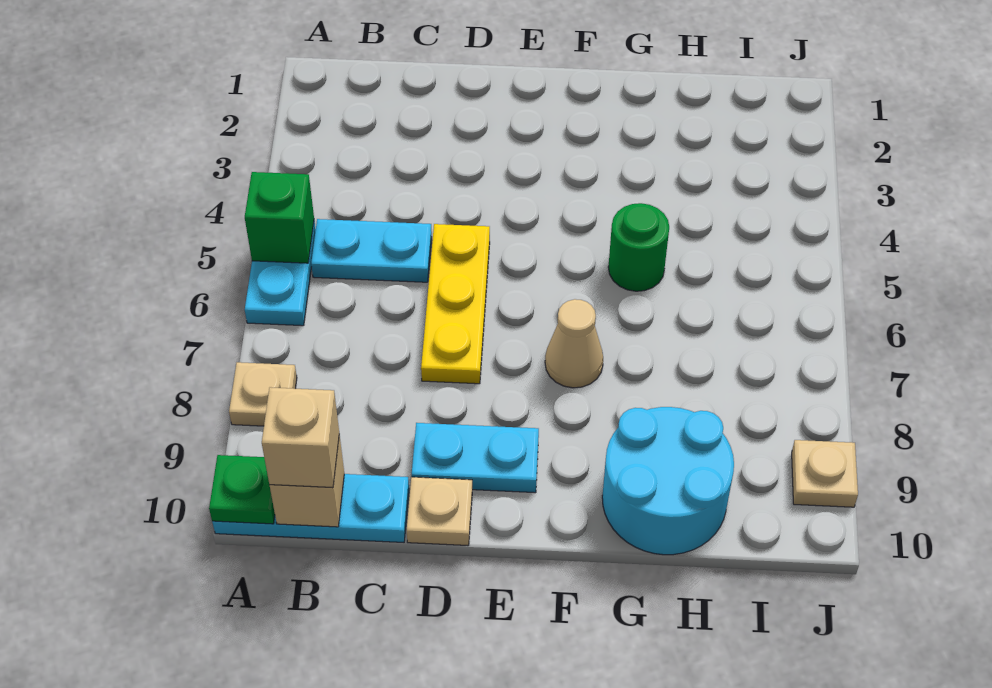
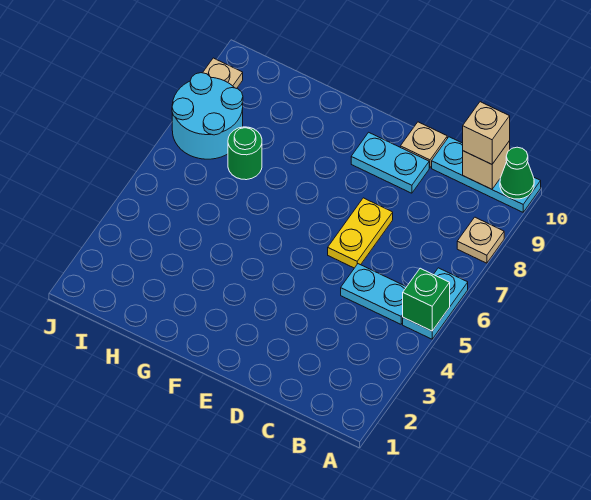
green 1x1 plate [209,455,275,524] -> green 1x1 cone [500,147,534,199]
yellow 1x3 plate [421,224,490,384] -> yellow 1x2 plate [328,198,393,268]
tan 1x1 cone [545,299,603,388] -> none
green 1x1 round brick [608,203,669,291] -> green 1x1 round brick moved to [228,127,262,180]
cyan 2x2 round brick [602,407,734,555] -> cyan 2x2 round brick moved to [172,73,243,159]

